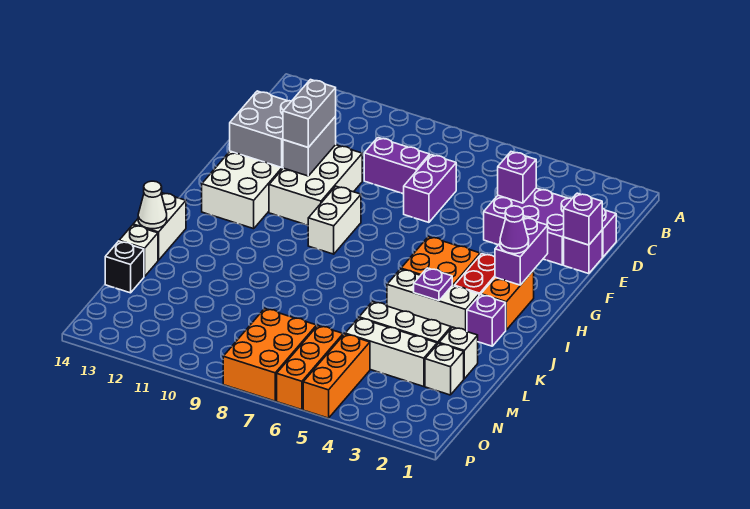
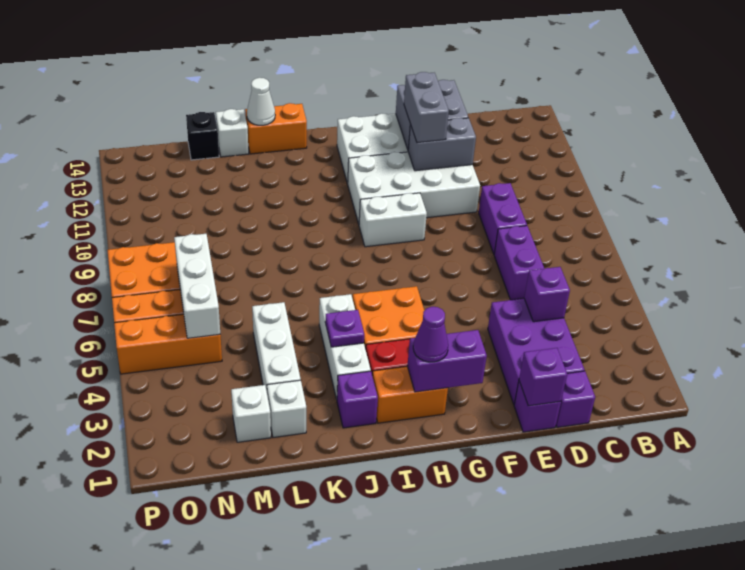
purple 1x2 brick [404,155,456,222] -> purple 1x2 brick turned to [494,226,544,300]
white 2x3 brick [269,145,362,225] -> white 2x4 brick [348,152,480,224]
grey 1x2 brick [283,80,336,147] -> grey 1x2 brick turned to [404,72,449,143]
white 1x2 brick [133,193,186,260] -> orange 1x2 brick [245,103,307,154]
white 1x3 brick [345,318,437,387] -> white 1x3 brick moved to [174,234,220,338]

